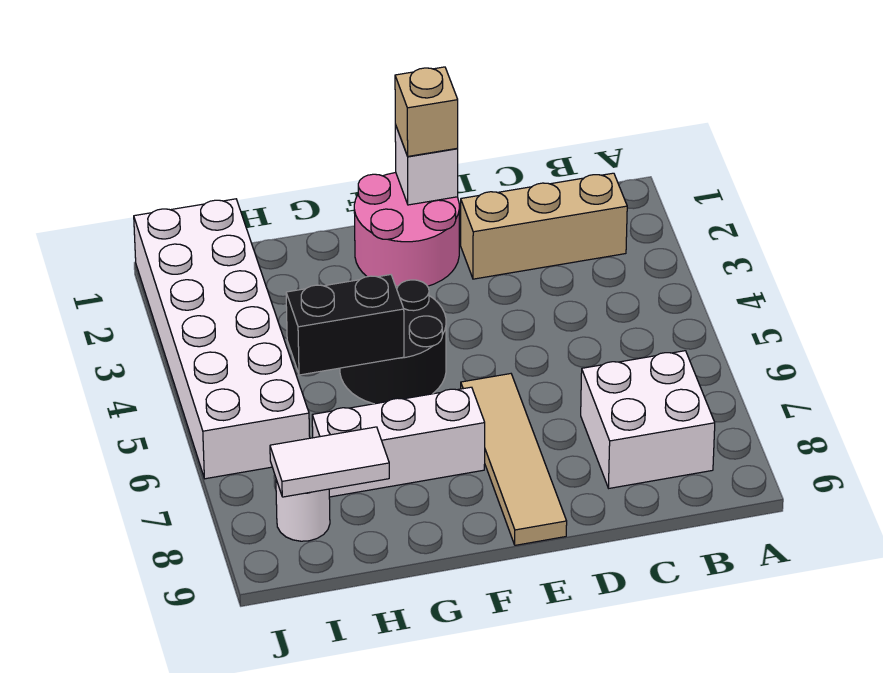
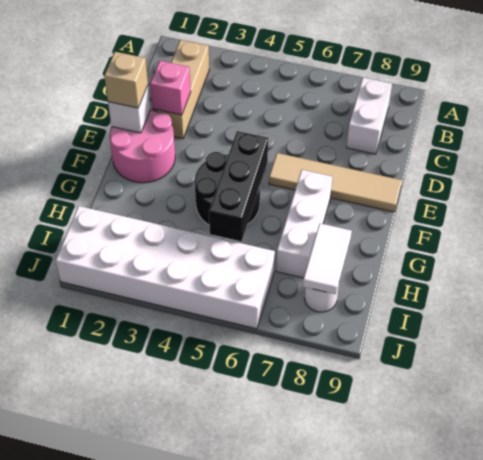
white 2x2 brick [581,351,715,488] -> white 1x2 brick [346,77,392,154]
none -> pink 1x1 brick [150,61,191,115]
black 1x2 brick [286,275,404,375] -> black 1x3 brick [209,131,268,242]

